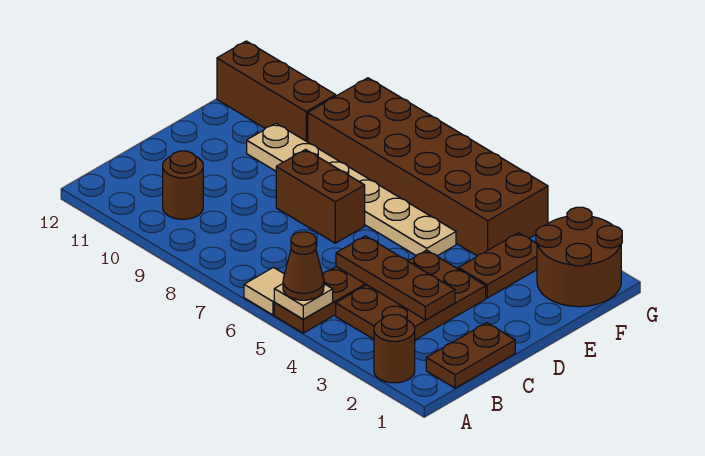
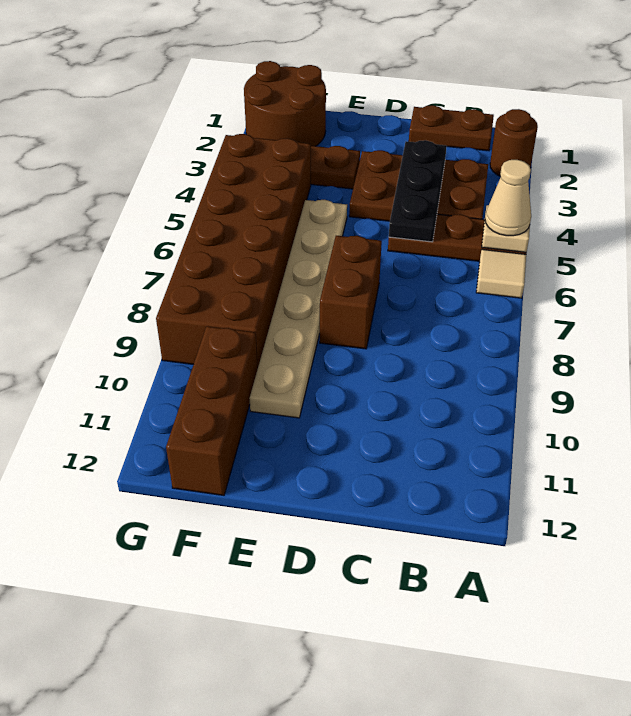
brown 1x1 cone [283,232,324,300] -> tan 1x1 cone [485,160,531,236]
brown 1x1 round brick [163,151,203,219] -> none
brown 1x3 plate [336,236,455,320] -> black 1x3 plate [389,140,447,242]

